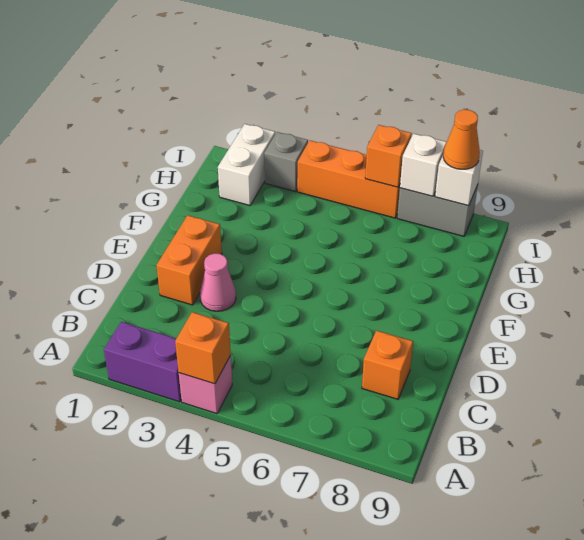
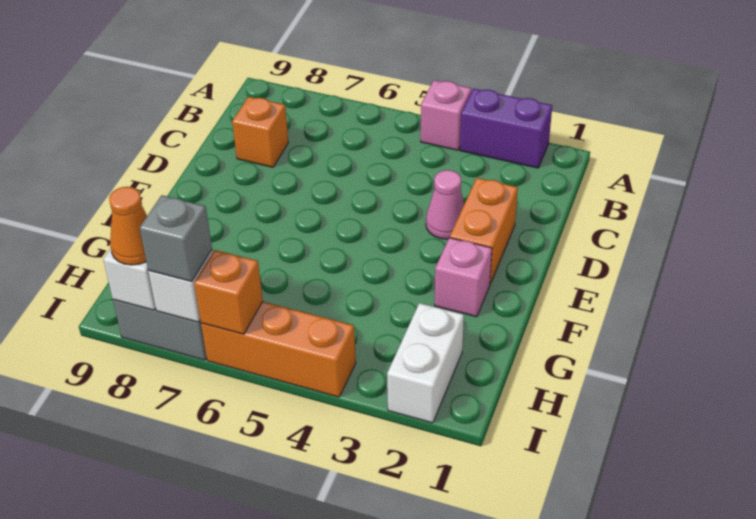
orange 1x1 brick [175,312,231,384] -> none
none -> pink 1x1 brick [435,238,492,317]
grey 1x1 brick [264,132,308,192] -> grey 1x1 brick moved to [140,195,212,281]

